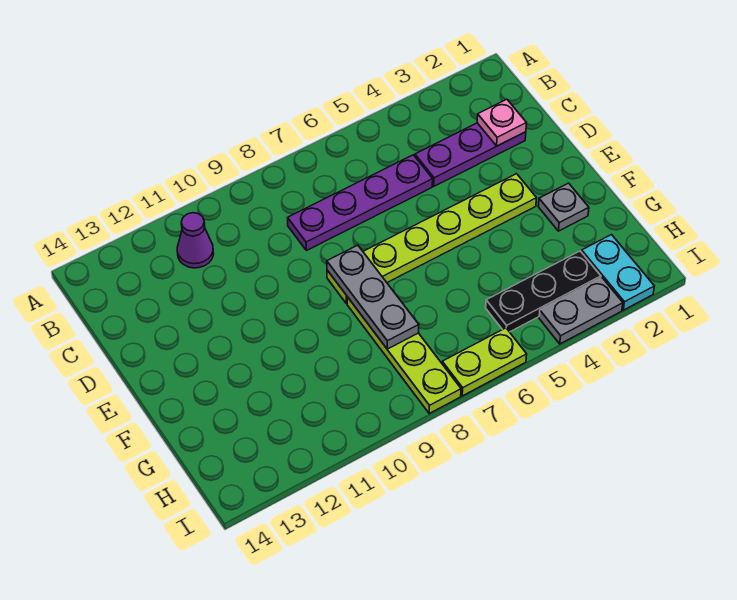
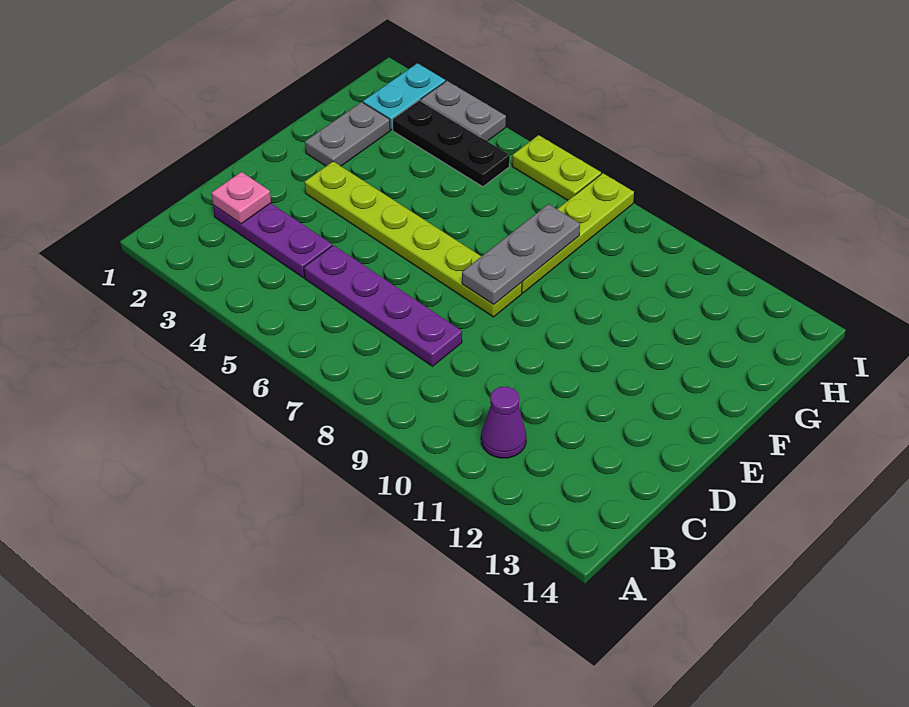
grey 1x1 plate [538,183,589,231] -> grey 1x2 plate [305,102,390,166]

